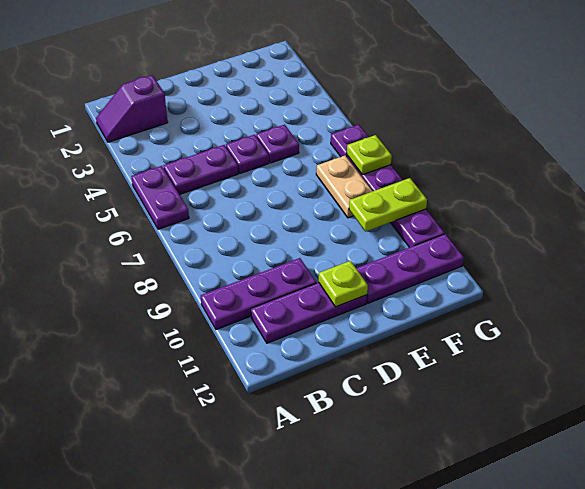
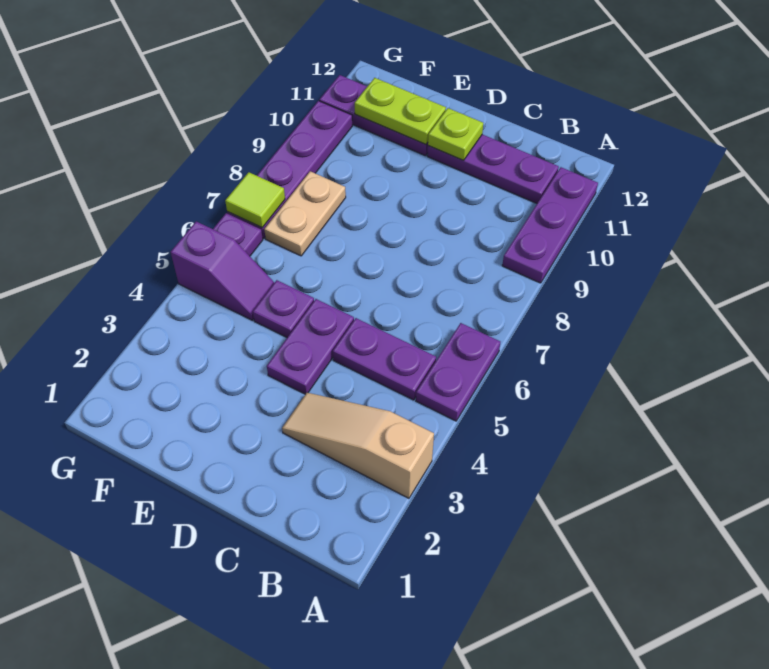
purple 1x2 slope [96,75,168,142] -> purple 1x2 slope moved to [171,221,274,320]
none -> tan 1x3 slope [282,393,434,498]
purple 1x3 plate [201,258,316,330] -> purple 1x3 plate turned to [502,167,598,283]
purple 1x1 plate [226,135,269,173] -> purple 1x2 plate [267,299,354,394]
lime 1x2 plate [349,178,427,232] -> lime 1x2 plate moved to [355,78,446,144]
lime 1x1 plate [347,135,392,175] -> lime 1x1 tile [225,172,285,228]

